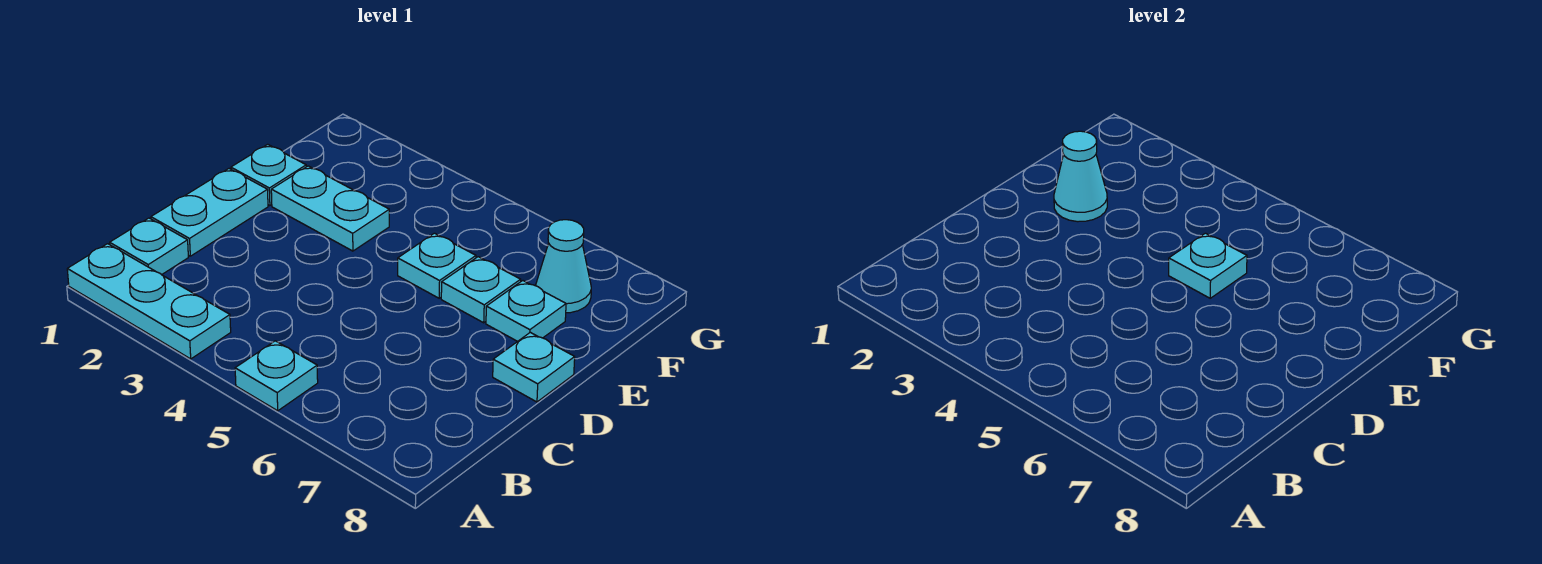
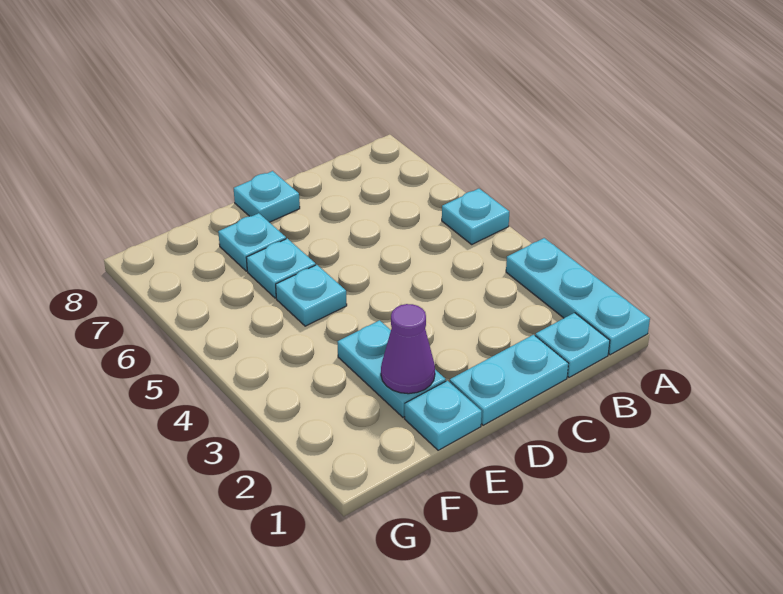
cyan 1x1 cone [1054,131,1107,222] -> purple 1x1 cone [381,304,435,394]
cyan 1x1 plate [1169,233,1247,298] -> none
cyan 1x1 cone [536,220,591,313] -> none

